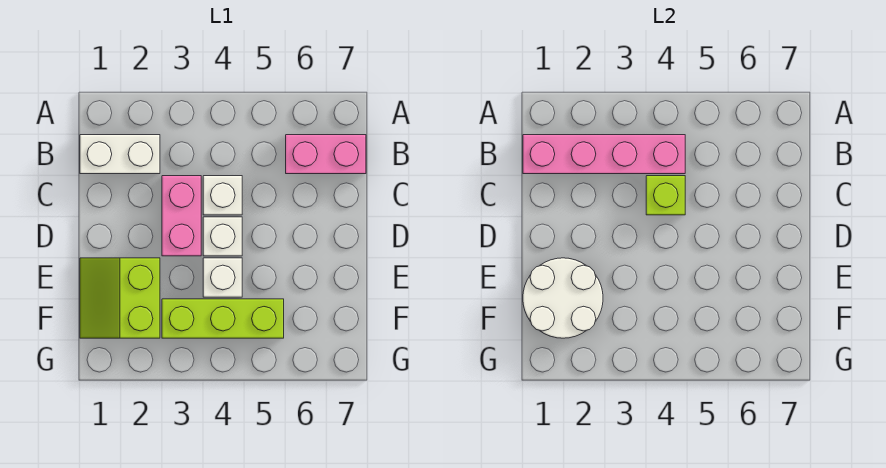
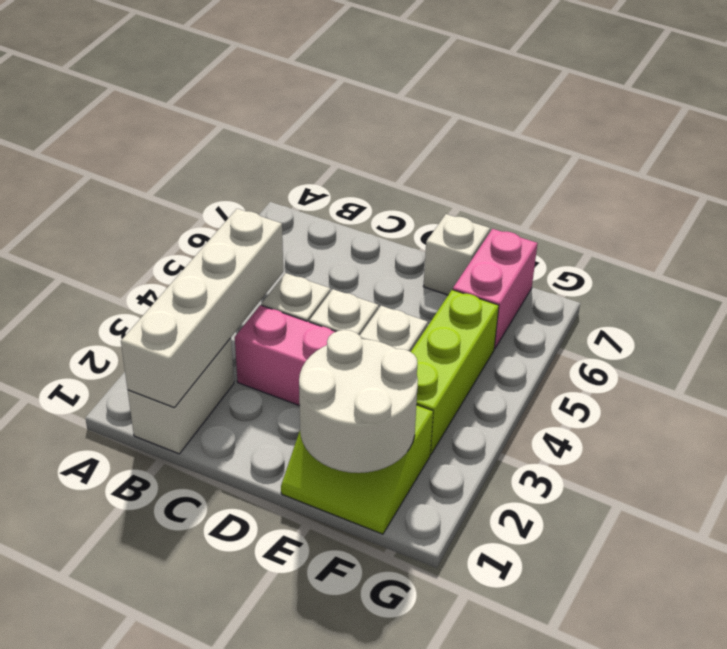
pink 1x4 brick [523,135,685,174] -> white 1x4 brick [121,209,283,407]
pink 1x2 brick [286,135,366,174] -> pink 1x2 brick moved to [453,229,537,349]
lime 1x1 brick [646,176,685,215] -> none
none -> white 1x1 brick [423,214,490,295]

